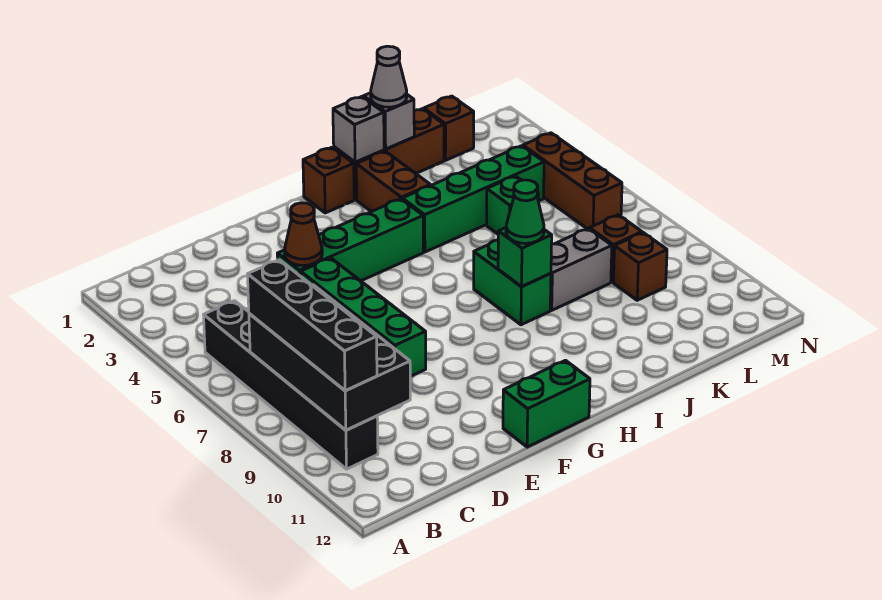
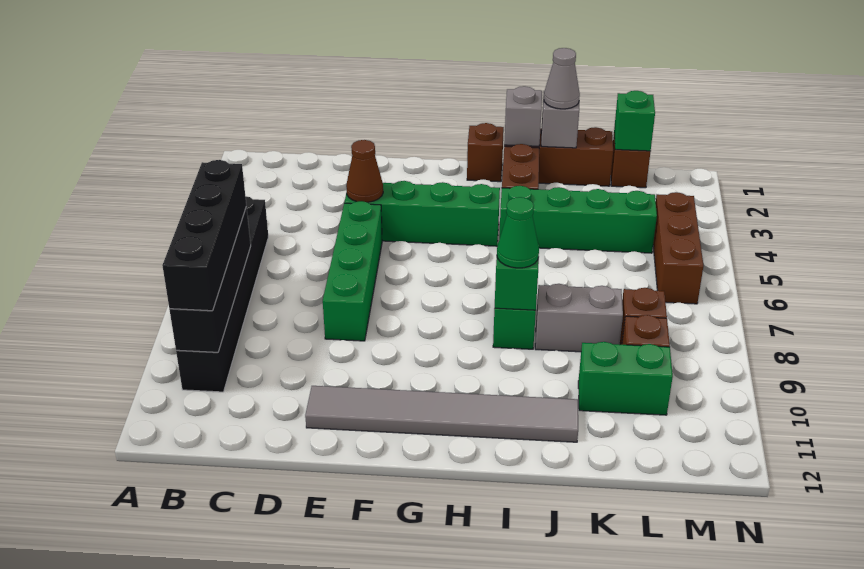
black 2x4 brick [249,285,410,430] -> black 1x4 brick [169,207,251,352]
none -> grey 1x6 tile [305,386,578,442]
green 1x2 brick [503,360,590,447] -> green 1x2 brick moved to [578,342,673,415]
green 1x1 brick [487,176,538,234] -> green 1x1 brick moved to [614,91,655,151]

